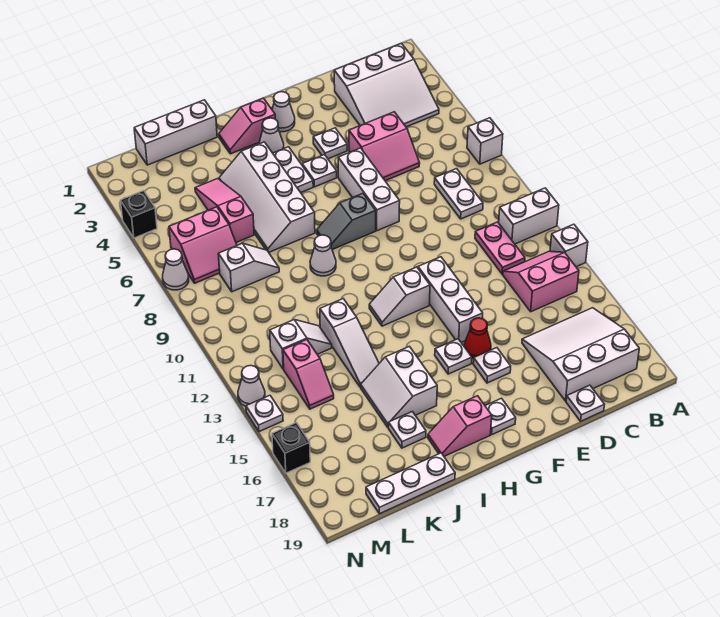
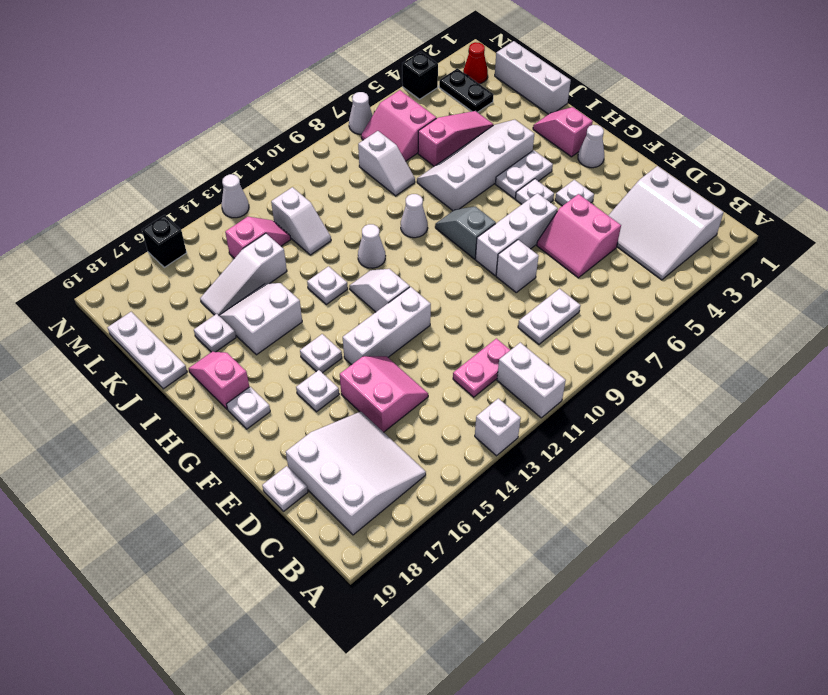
white 1x1 brick [467,118,503,164] -> white 1x1 brick moved to [496,240,539,292]
pink 2x2 slope [503,251,579,312] -> pink 2x2 slope moved to [340,356,428,432]
red 1x1 cone [464,318,491,359] -> red 1x1 cone moved to [463,42,488,84]
white 1x1 cone [259,118,284,153] -> white 1x1 cone moved to [358,224,385,268]
white 1x3 slope [320,299,379,387] -> white 1x3 slope moved to [200,233,287,315]
none -> black 1x2 plate [439,68,493,112]
pink 1x2 slope [283,340,334,409] -> pink 1x2 slope turned to [225,217,291,258]
white 1x1 plate [246,395,283,432] -> white 1x1 plate moved to [307,266,348,304]

